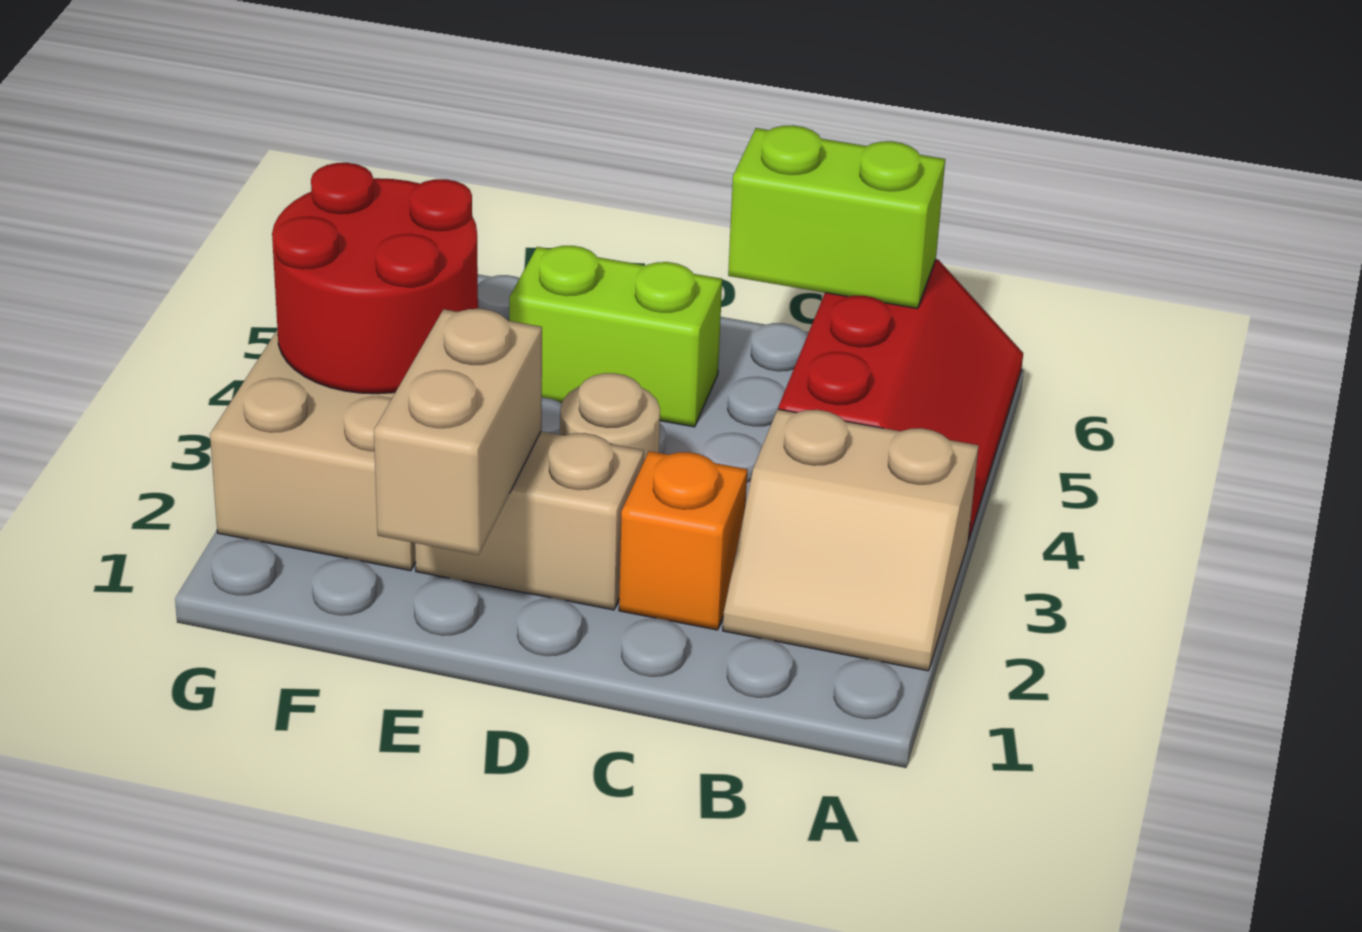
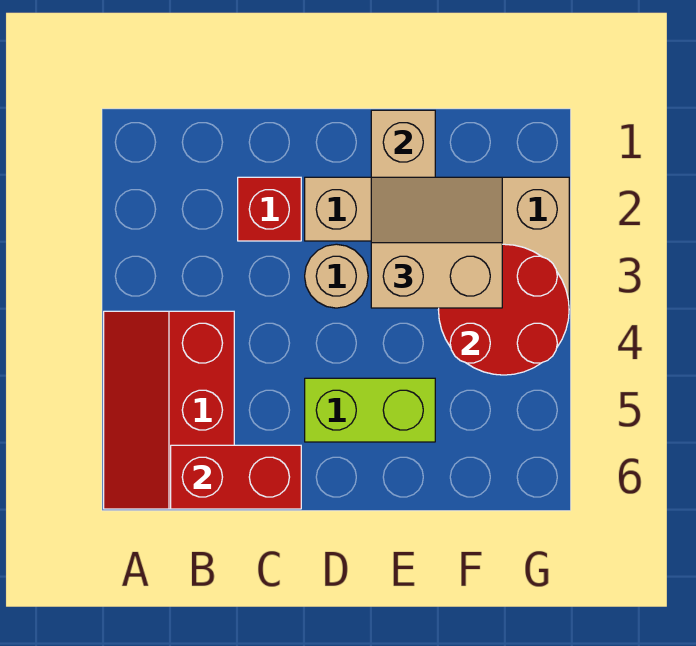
tan 2x2 slope [723,409,978,671] -> tan 2x2 slope moved to [371,177,502,308]
lime 1x2 brick [728,125,945,308] -> red 1x2 brick [171,445,301,509]
orange 1x1 brick [619,451,748,630] -> red 1x1 brick [238,177,301,241]

